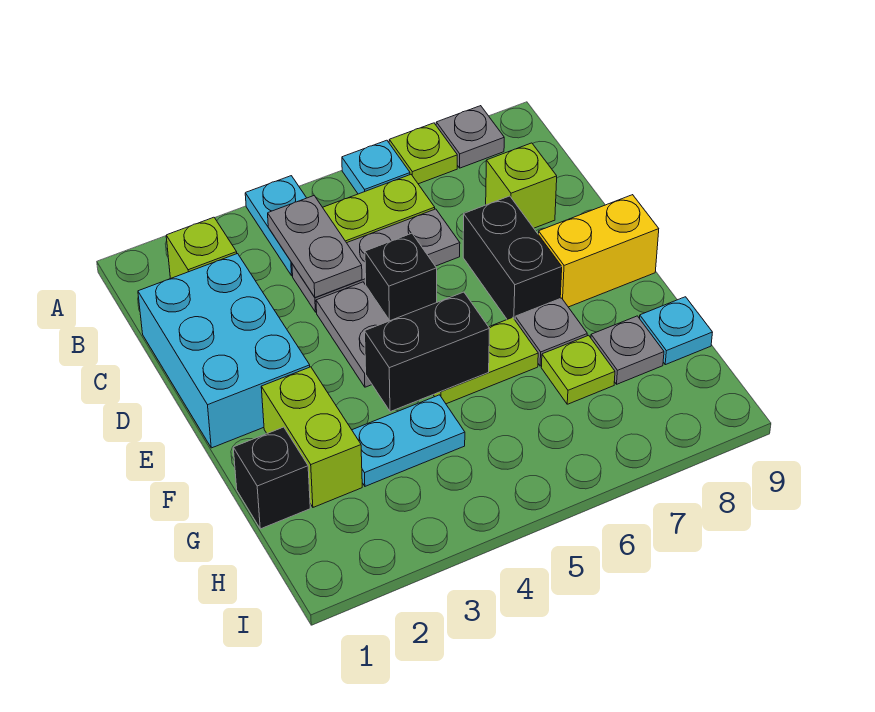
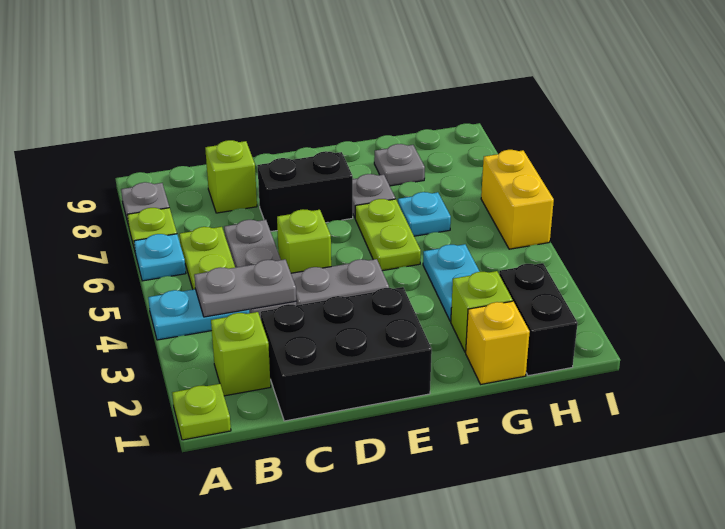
cyan 2x3 brick [138,254,310,448] -> black 2x3 brick [261,287,432,421]
black 1x1 brick [365,233,437,321] -> lime 1x1 brick [277,209,331,273]
yellow 1x2 brick [538,195,659,307] -> yellow 1x2 brick moved to [481,150,554,249]
lime 1x2 brick [261,367,362,507] -> lime 1x1 brick [451,271,513,352]
black 1x2 brick [365,292,489,412] -> black 1x2 brick moved to [499,263,578,376]
black 1x1 brick [233,427,310,529] -> yellow 1x1 brick [466,301,530,384]
lime 1x1 plate [541,335,615,404] -> lime 1x1 plate moved to [172,384,231,440]
cyan 1x1 plate [640,297,713,365] -> cyan 1x1 plate moved to [398,192,451,236]

